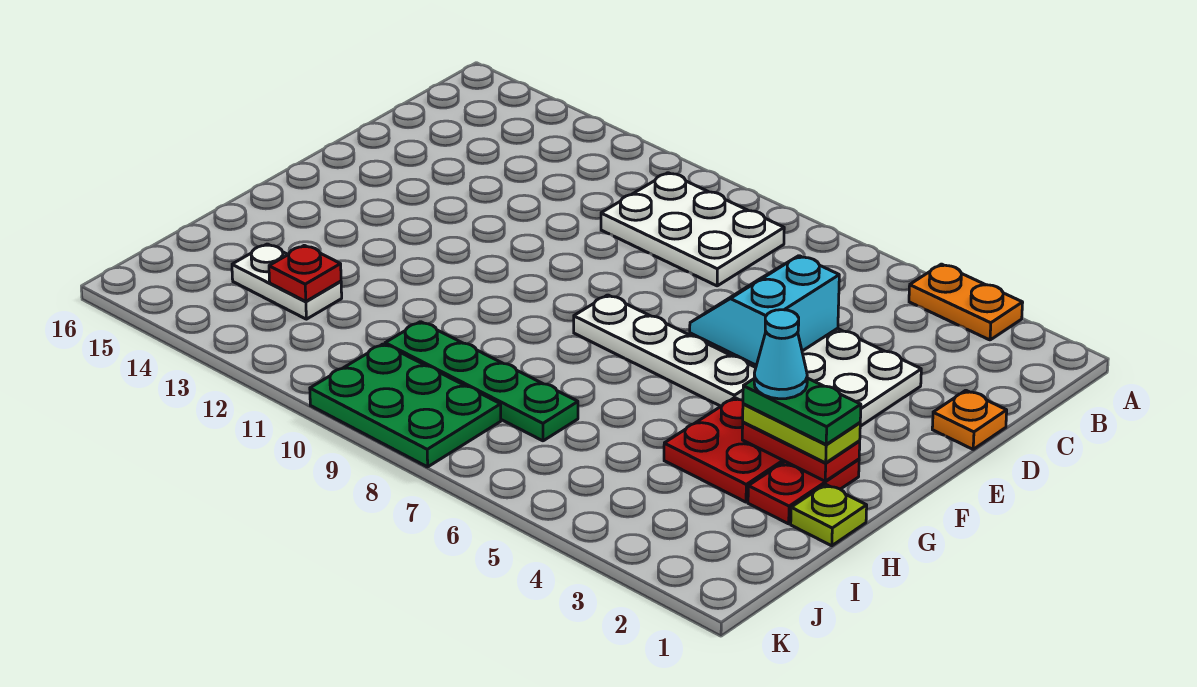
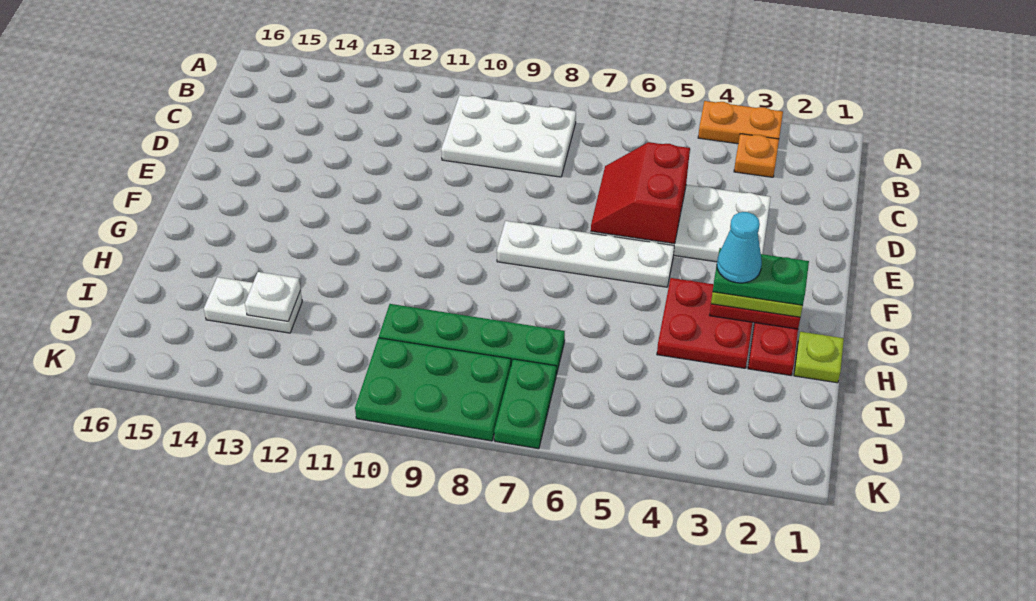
orange 1x1 plate [932,390,1007,449] -> orange 1x1 plate moved to [734,134,779,177]
cyan 2x2 slope [690,256,839,365] -> red 2x2 slope [591,142,690,244]
red 1x1 plate [269,245,341,301] -> white 1x1 plate [245,272,301,321]
none -> green 1x2 plate [494,359,556,449]

